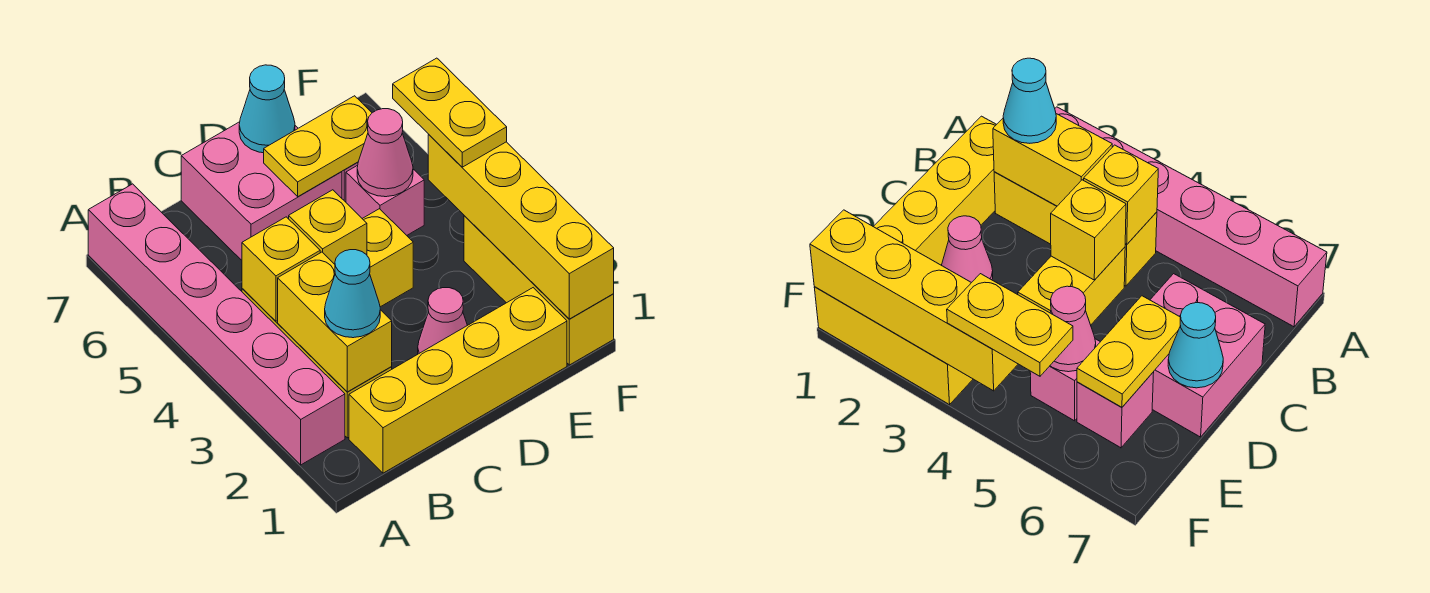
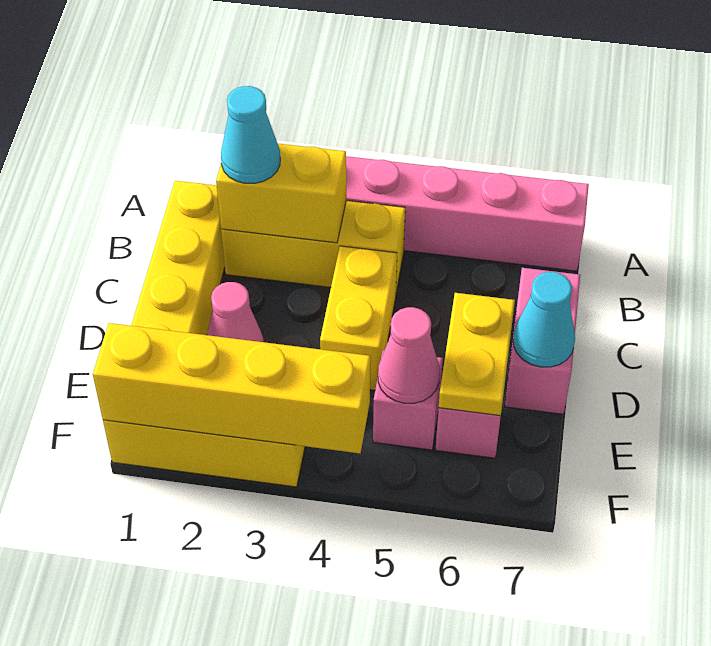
yellow 1x1 brick [242,217,320,321] -> none
yellow 1x1 brick [289,190,367,264] -> none
pink 2x2 brick [181,122,342,260] -> pink 1x2 brick [505,268,580,414]
yellow 1x2 plate [393,58,507,167] -> none

